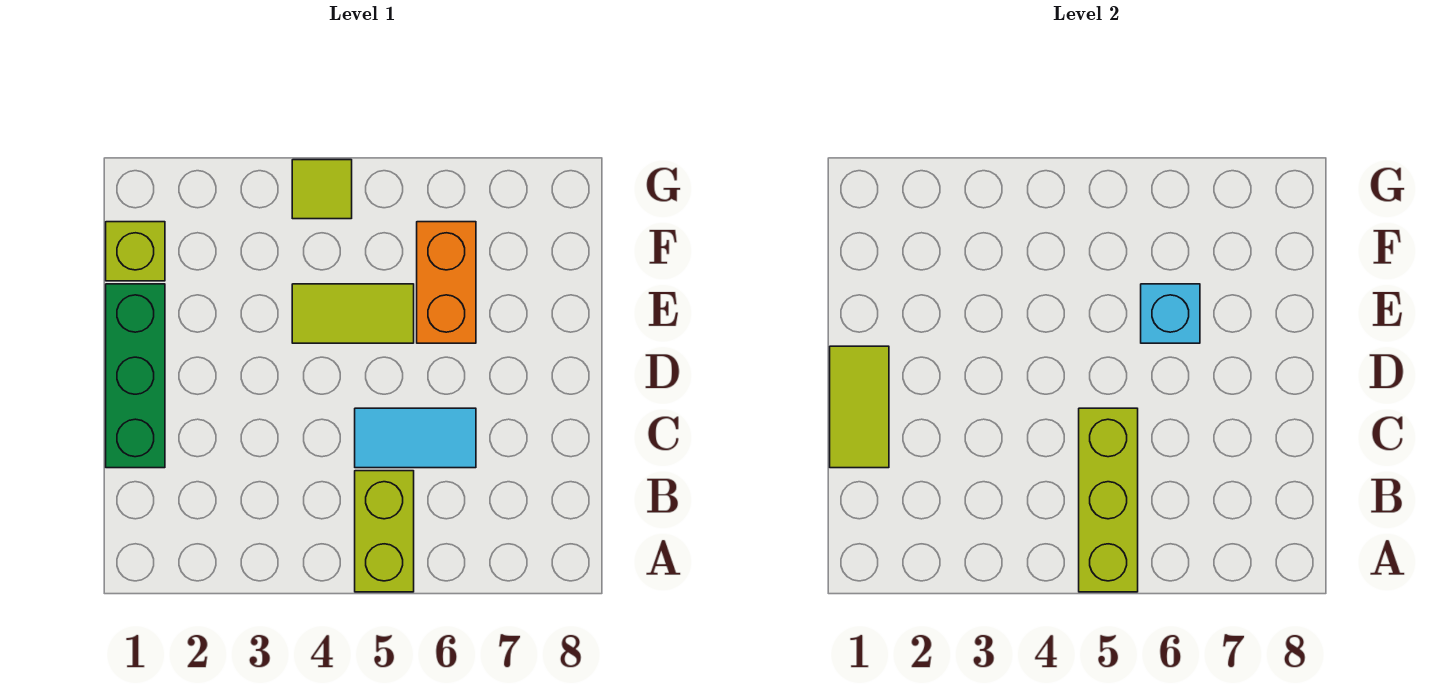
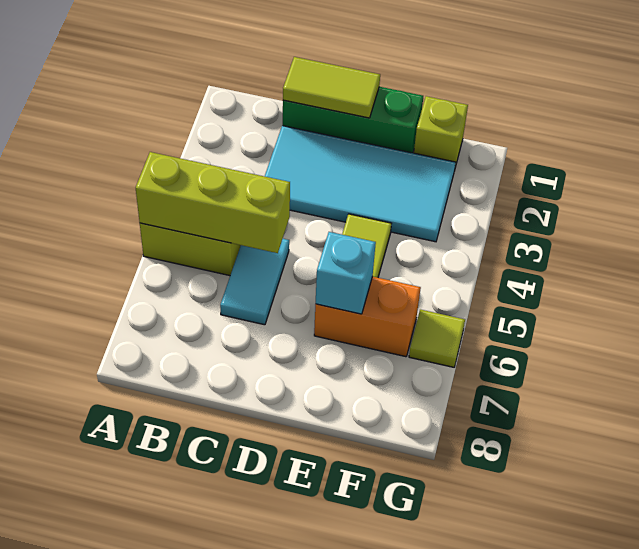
none -> cyan 2x4 tile [265,126,456,242]
lime 1x1 tile [292,160,352,219] -> lime 1x1 tile moved to [409,309,465,367]

